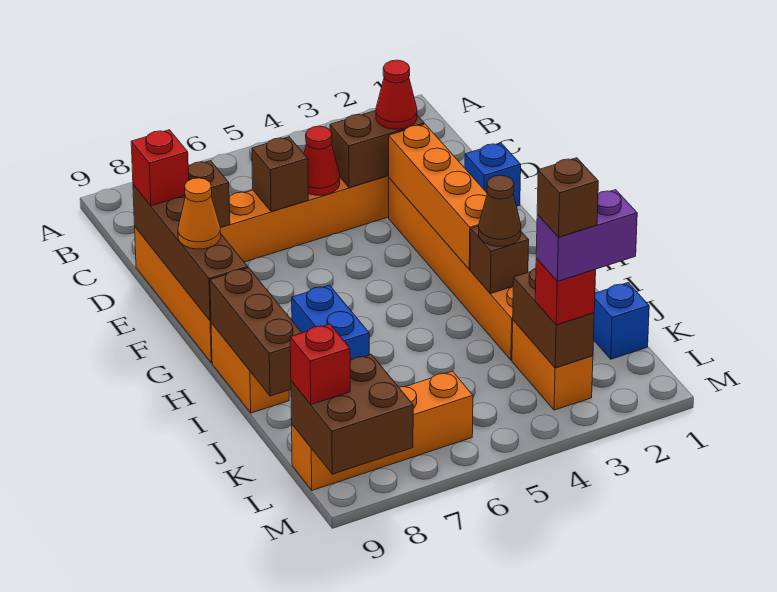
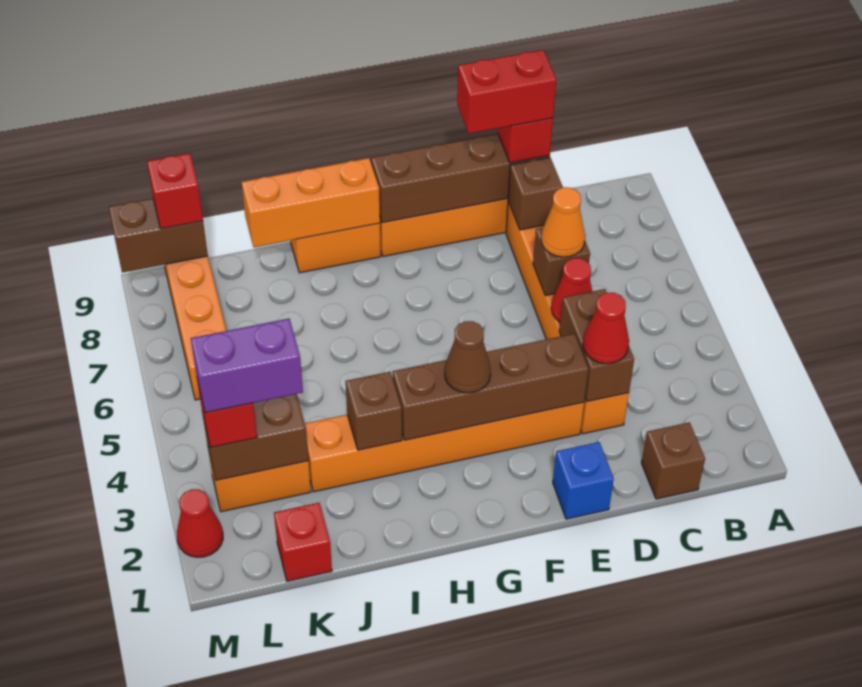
none -> red 1x2 brick [457,50,556,134]
orange 1x4 brick [389,124,487,269] -> brown 1x4 brick [393,334,589,440]
orange 1x1 cone [178,178,221,249] -> orange 1x1 cone moved to [541,187,585,257]
blue 1x2 brick [292,285,369,360] -> none
brown 1x3 brick [210,268,302,396] -> orange 1x3 brick [242,158,380,247]
brown 1x1 cone [479,175,521,246] -> brown 1x1 cone moved to [445,321,491,393]
blue 1x1 brick [593,283,649,359] -> red 1x1 brick [274,503,332,581]
purple 1x2 brick [536,190,637,281] -> purple 1x2 brick turned to [191,319,303,413]
brown 1x1 brick [537,158,598,237] -> brown 1x1 brick moved to [641,422,705,499]
brown 2x2 brick [291,355,413,474] -> brown 1x2 brick [109,198,208,273]
none -> red 1x1 cone [177,489,223,557]

